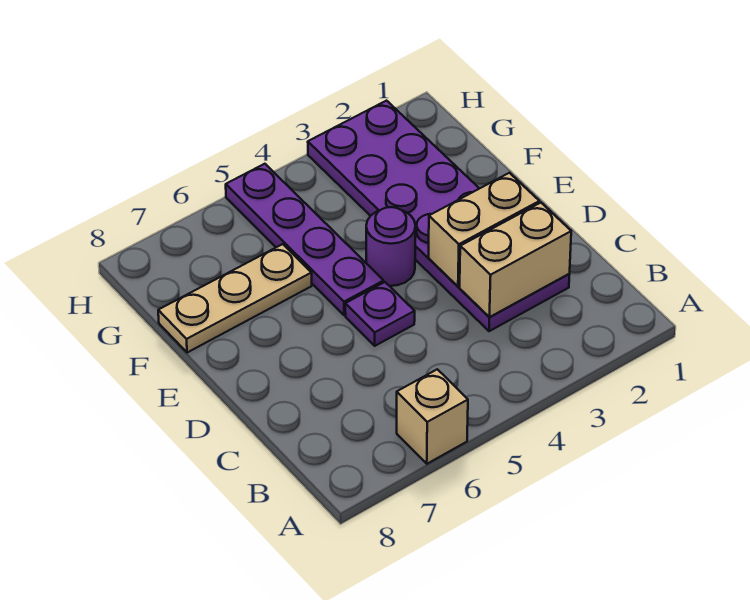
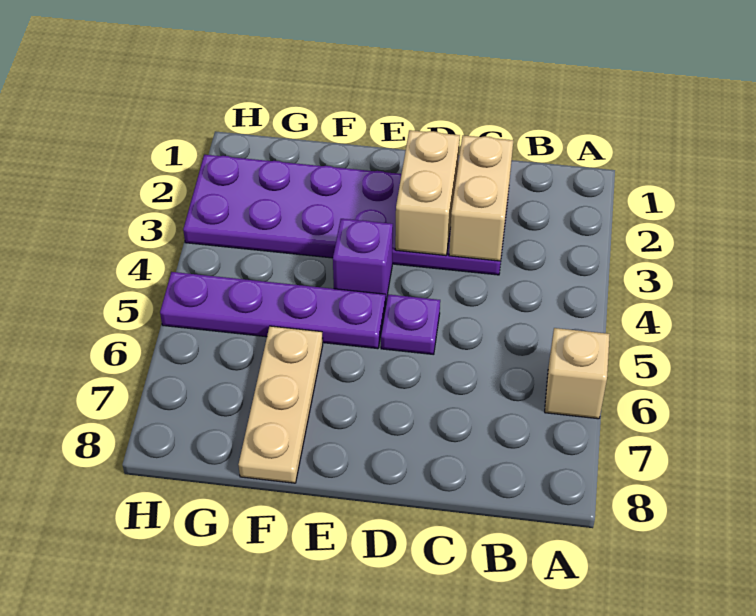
purple 1x1 round brick [366,207,415,286] -> purple 1x1 brick [333,219,393,305]

